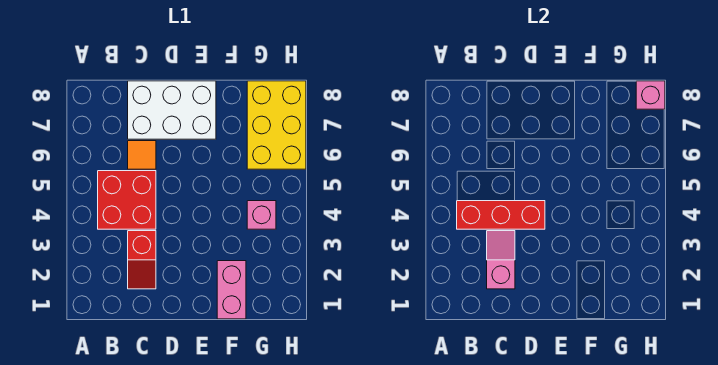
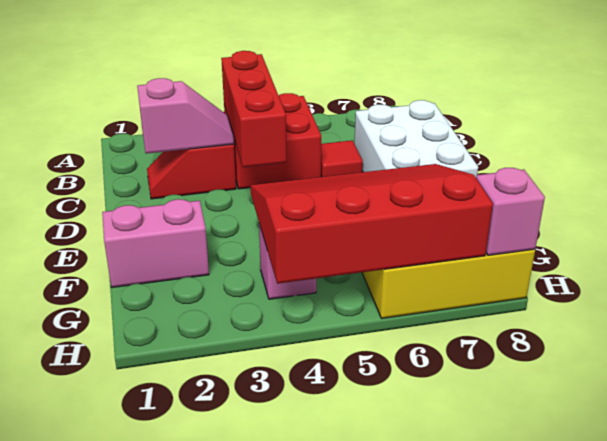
orange 1x1 tile [128,141,156,169] -> red 1x1 tile [321,140,363,177]
none -> red 3x4 slope [250,164,493,284]

